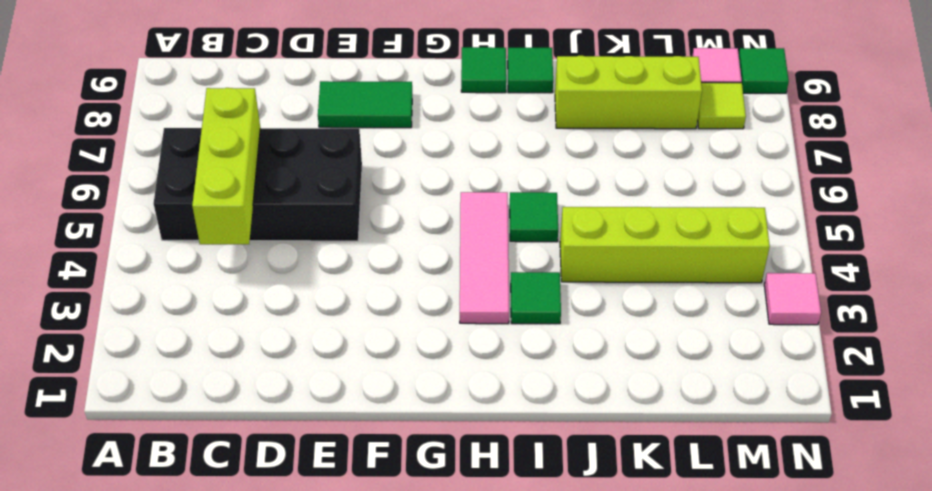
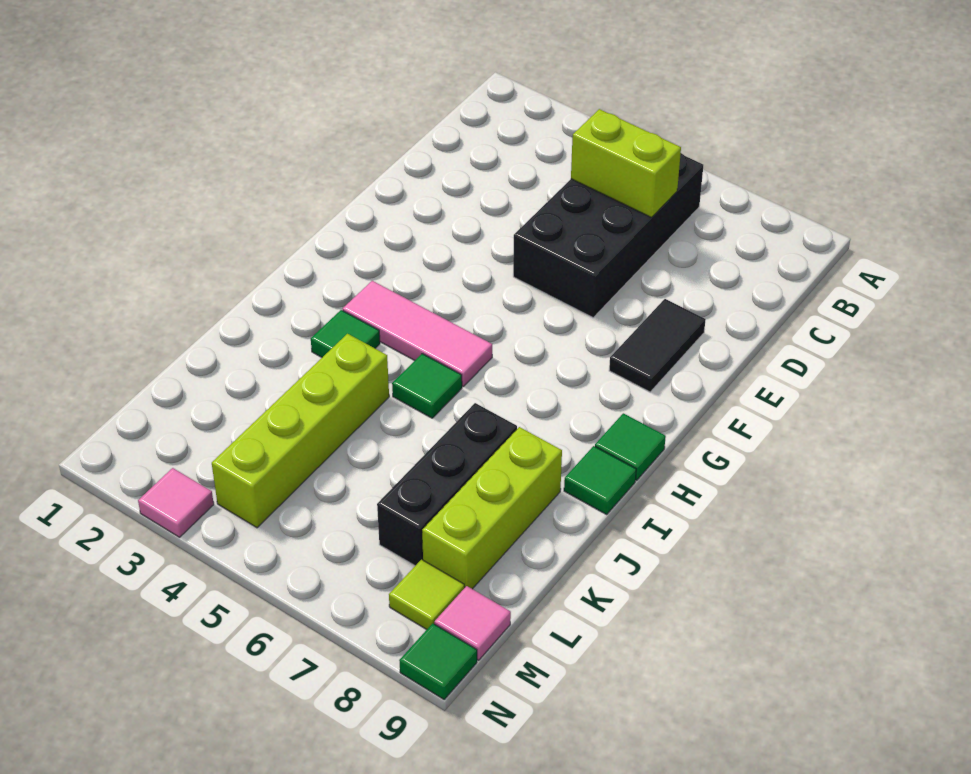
lime 1x3 brick [192,88,260,244] -> lime 1x2 brick [571,109,681,217]
green 1x2 tile [318,81,412,128] -> black 1x2 tile [609,299,706,392]
none -> black 1x3 brick [377,403,517,566]

